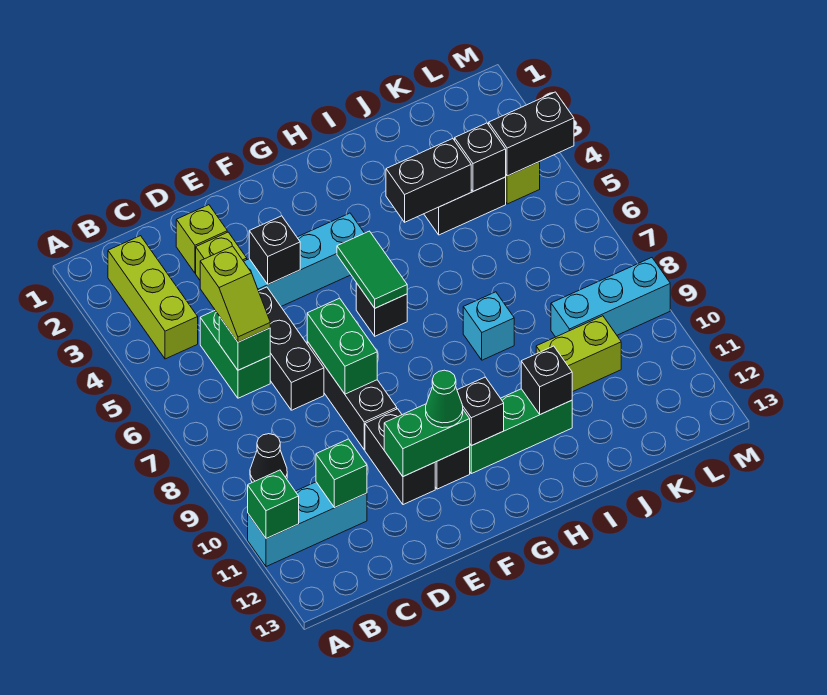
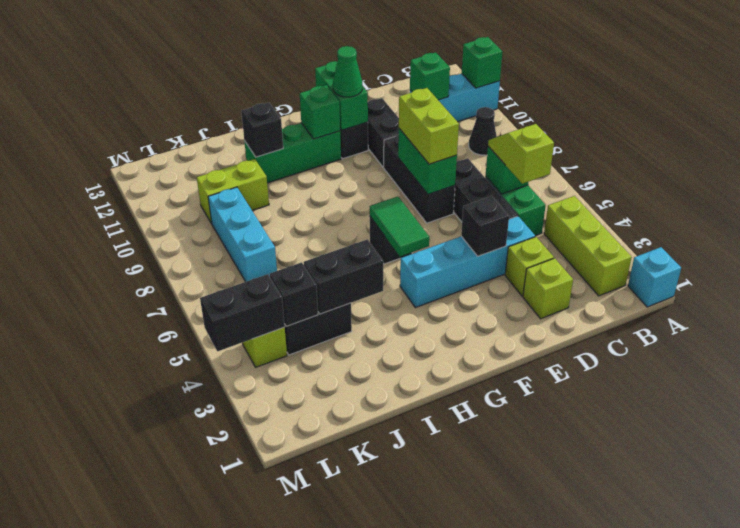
none -> lime 1x2 brick [399,88,459,164]
green 1x2 brick [384,404,470,477] -> green 1x2 brick turned to [315,61,368,130]
black 1x1 brick [457,377,504,446] -> green 1x1 brick [300,85,340,139]
cyan 1x1 brick [463,292,514,360] -> cyan 1x1 brick moved to [628,247,681,307]
cyan 1x3 brick [551,258,670,337] -> cyan 1x3 brick turned to [208,187,277,282]

